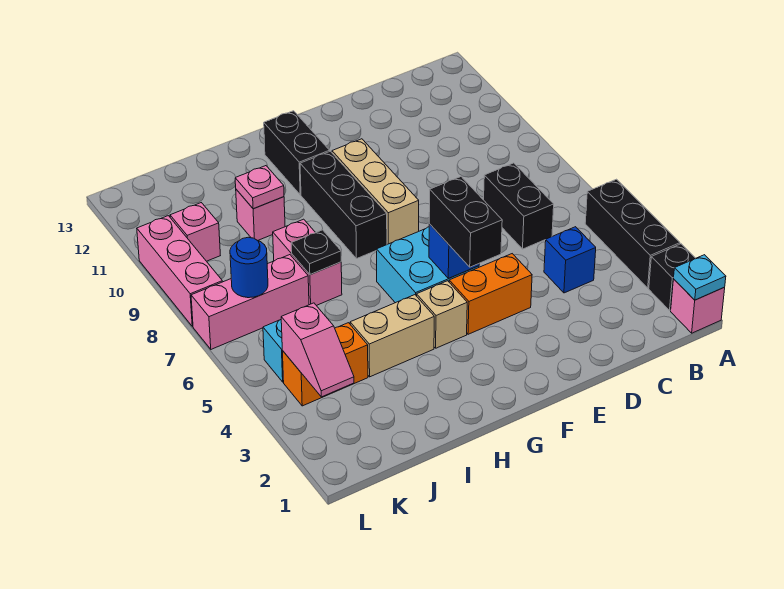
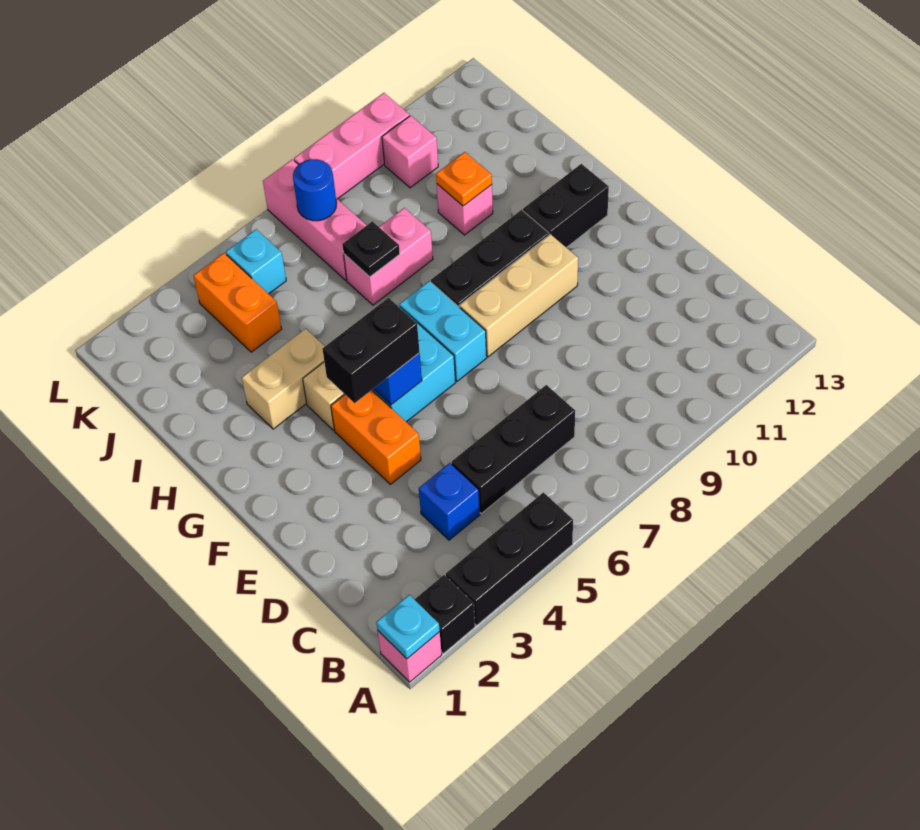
black 1x2 brick [484,163,554,249] -> black 1x3 brick [452,385,575,513]
none -> cyan 1x2 brick [399,281,487,381]
tan 1x2 brick [350,295,434,377] -> tan 1x2 brick turned to [242,329,325,429]
pink 1x1 plate [235,166,284,209] -> orange 1x1 plate [436,152,492,206]
pink 1x2 slope [281,303,354,397] -> none

